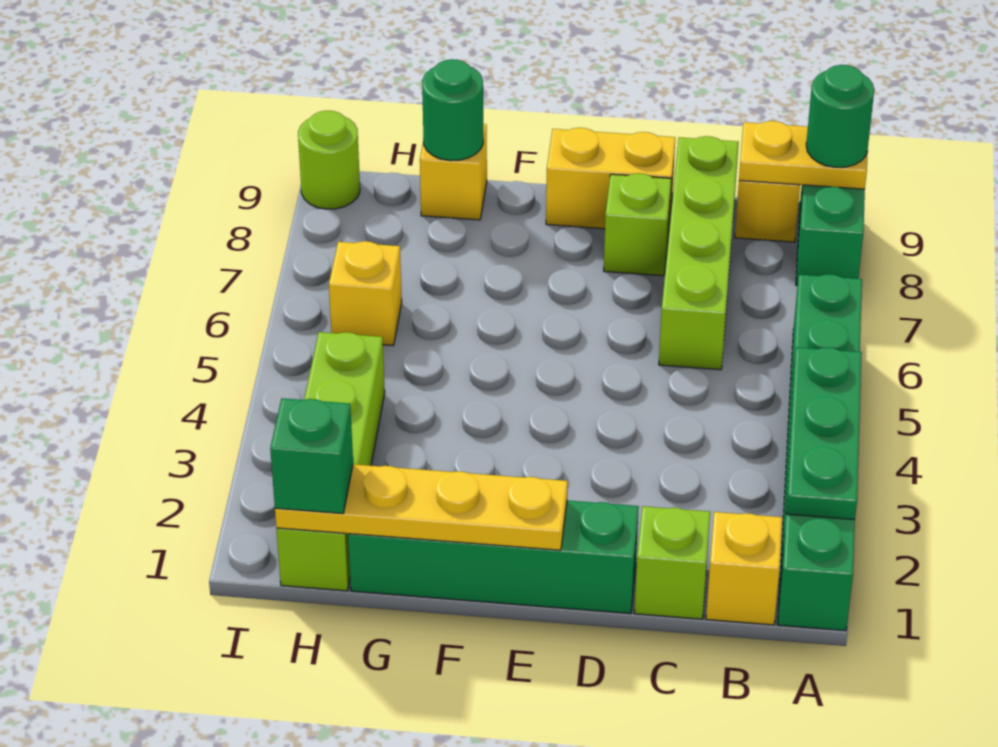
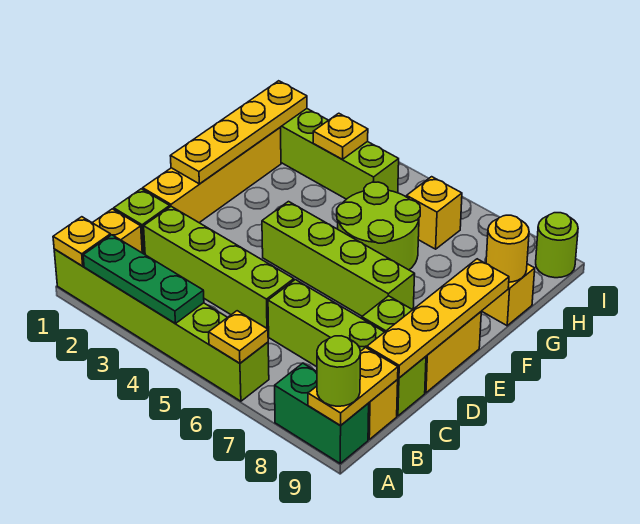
green 1x6 brick [778,274,862,631] -> lime 1x6 brick [54,249,269,401]
none -> yellow 1x1 plate [53,217,111,266]
none -> yellow 1x1 plate [209,311,268,363]
green 1x1 round brick [806,65,874,167] -> lime 1x1 round brick [317,336,361,406]
none -> lime 1x4 brick [144,207,294,336]
none -> yellow 1x4 plate [367,259,509,378]
green 1x4 brick [348,501,639,614] -> yellow 1x4 brick [143,128,281,223]
none -> lime 1x4 brick [262,202,415,316]
none -> lime 2x2 round brick [337,182,420,270]
green 1x1 round brick [422,59,483,161] -> yellow 1x1 round brick [486,215,529,282]
green 1x1 brick [270,398,353,514] -> none
none -> yellow 1x1 plate [313,113,368,159]

